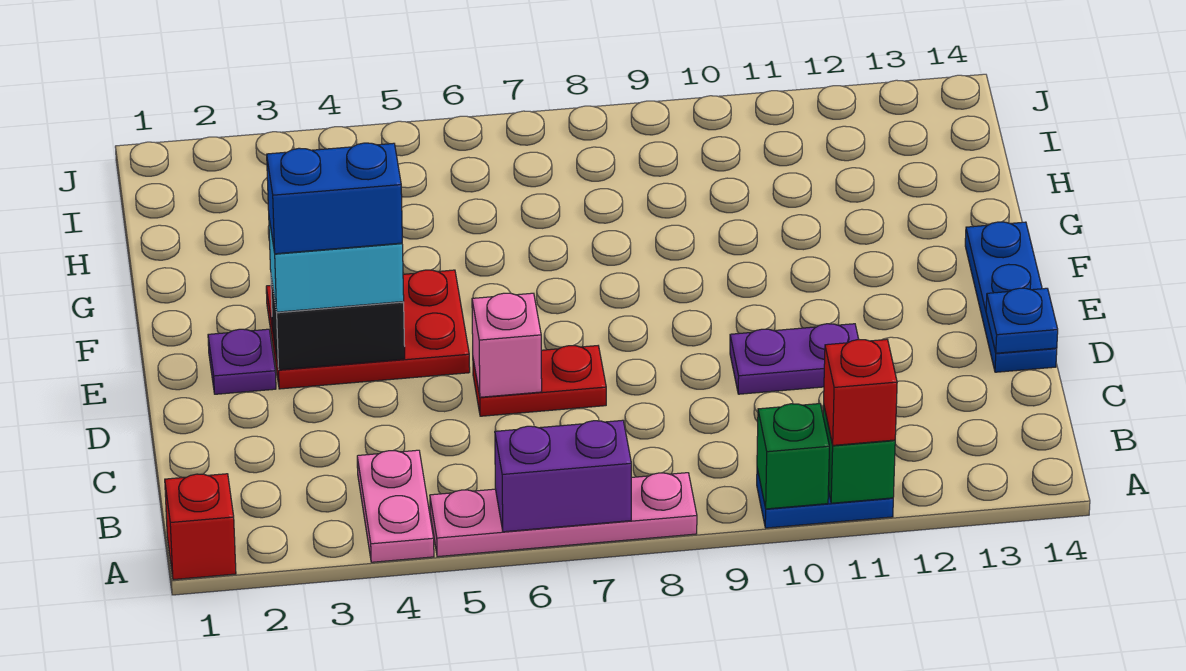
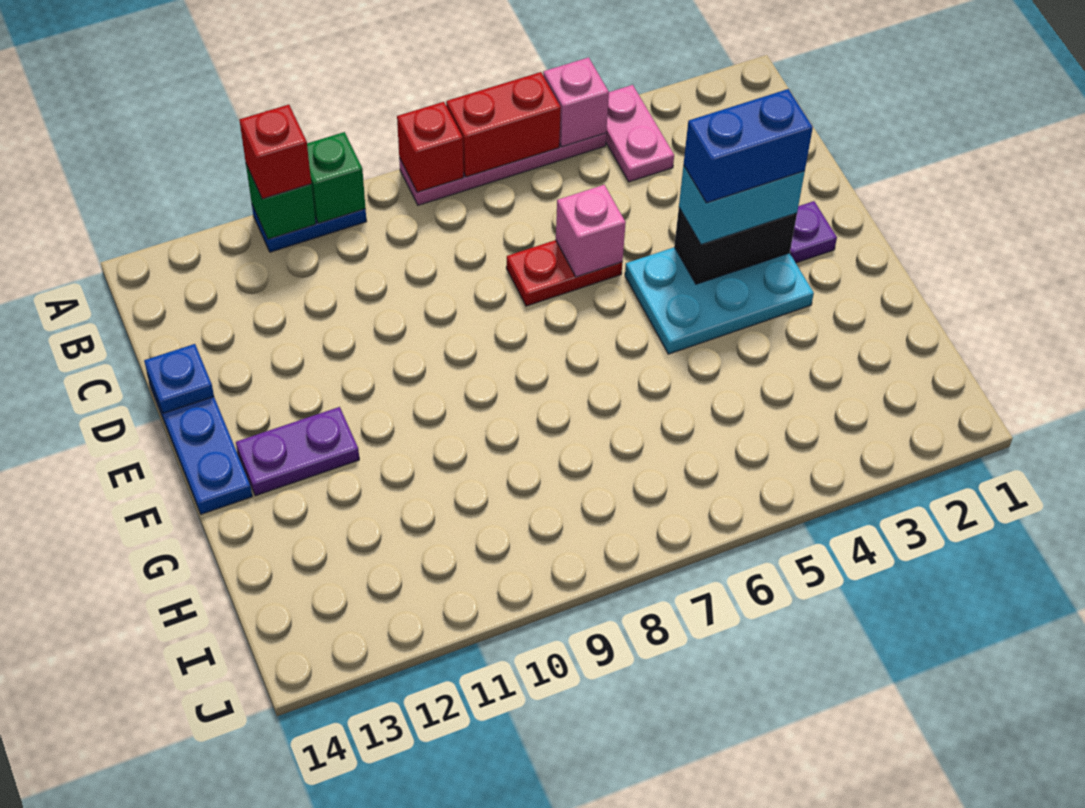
red 1x1 brick [165,474,236,580] -> red 1x1 brick moved to [397,102,463,192]
none -> pink 1x1 brick [543,57,609,147]
purple 1x2 brick [495,420,631,532] -> red 1x2 brick [446,72,561,177]
purple 1x2 plate [730,324,859,394] -> purple 1x2 plate moved to [236,407,359,496]
red 2x3 plate [266,270,470,389] -> cyan 2x3 plate [625,247,814,354]

